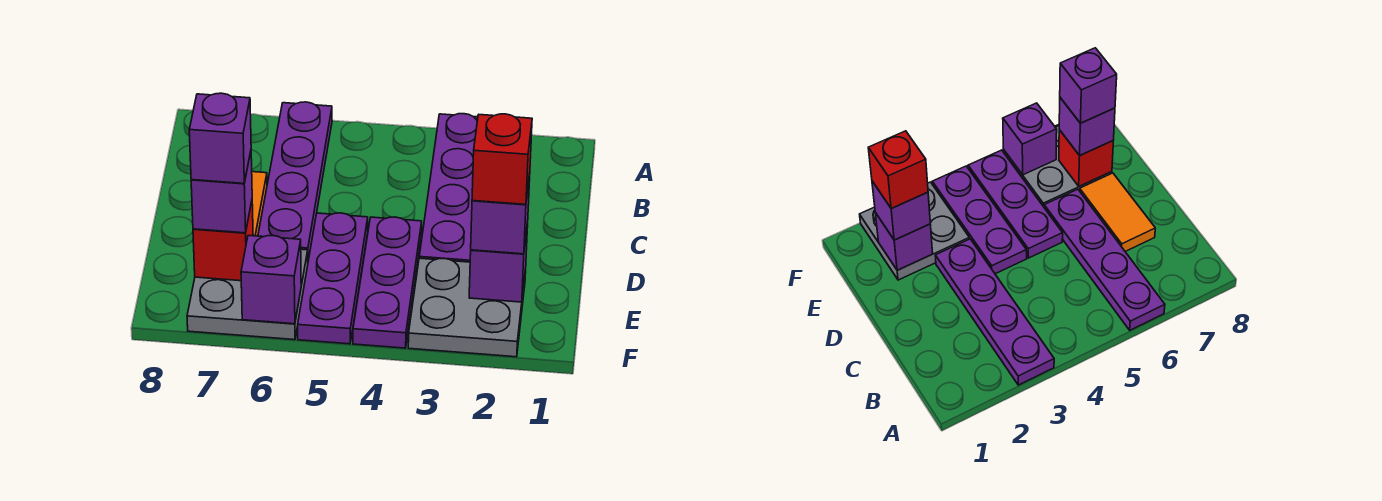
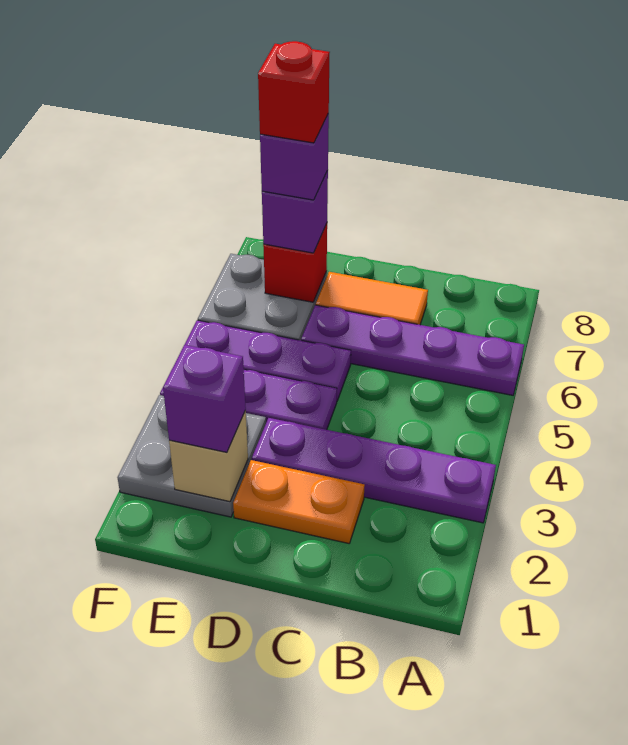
none -> orange 1x2 plate [233,460,365,543]
purple 1x1 brick [469,222,528,302] -> tan 1x1 brick [169,410,248,502]
red 1x1 brick [472,114,532,204] -> red 1x1 brick moved to [258,41,330,143]
purple 1x1 brick [241,235,301,324] -> none

